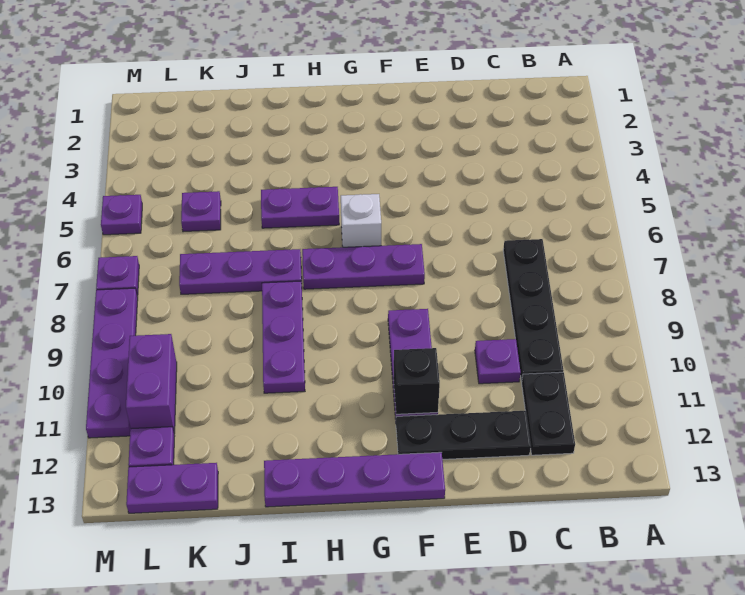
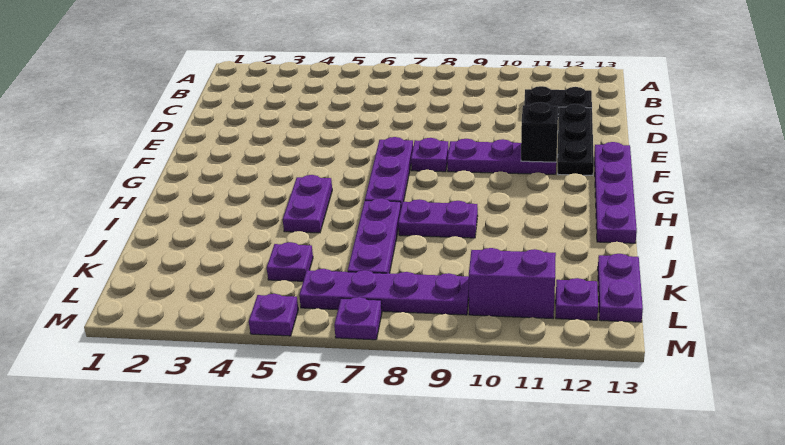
black 1x4 plate [503,239,564,382] -> none
purple 1x1 plate [475,339,521,384] -> purple 1x1 plate moved to [411,138,449,172]
white 1x1 brick [341,194,381,247] -> none
purple 1x3 plate [262,281,305,393] -> purple 1x2 plate [398,199,478,238]
purple 1x4 plate [86,288,138,438] -> purple 1x4 plate moved to [299,269,469,315]

